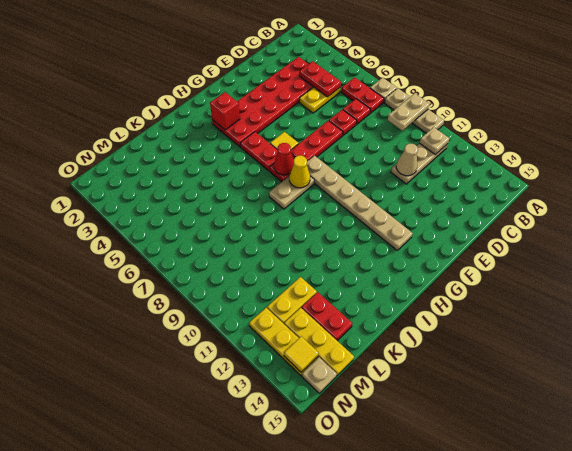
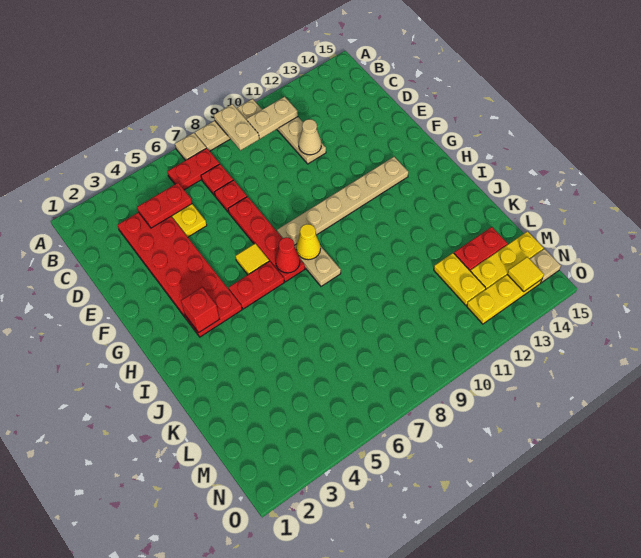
tan 1x1 plate [420,127,449,155] -> tan 1x2 plate [247,97,298,139]

